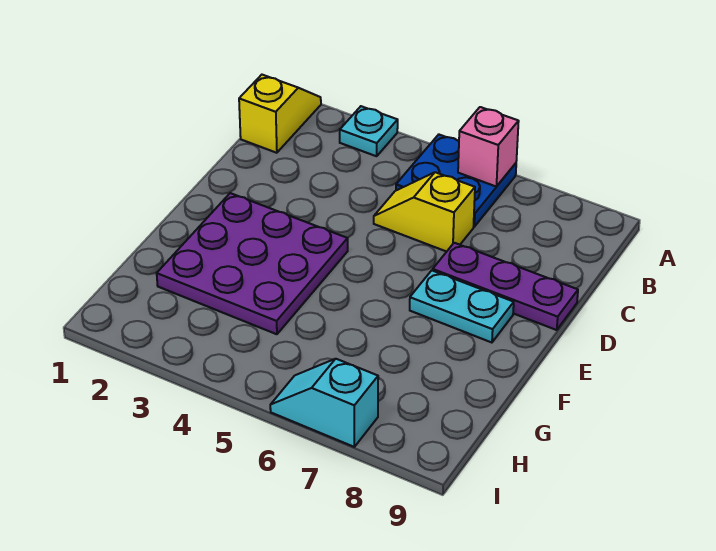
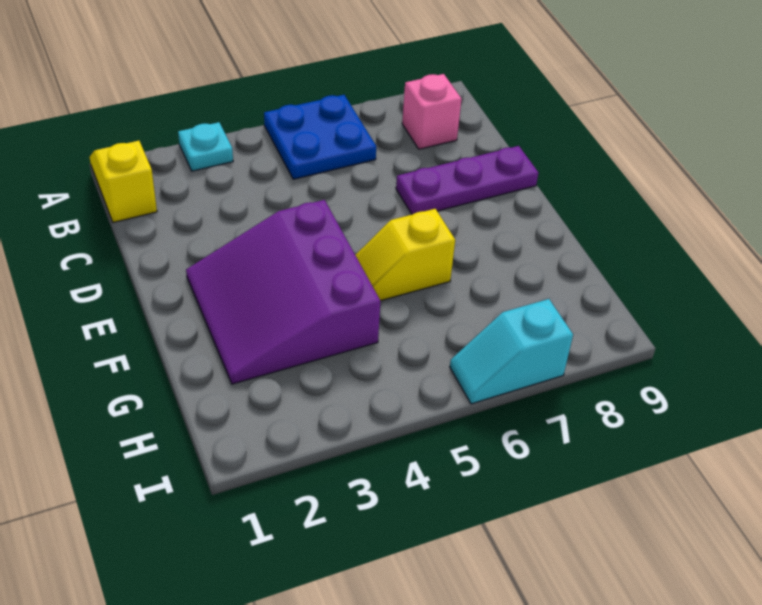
pink 1x1 brick [458,107,519,187] -> pink 1x1 brick moved to [402,74,462,149]
yellow 1x2 slope [374,172,475,252] -> yellow 1x2 slope moved to [355,209,455,301]
purple 3x3 plate [157,193,348,334] -> purple 3x3 slope [186,200,381,384]
cyan 1x2 plate [410,270,514,343] -> none

